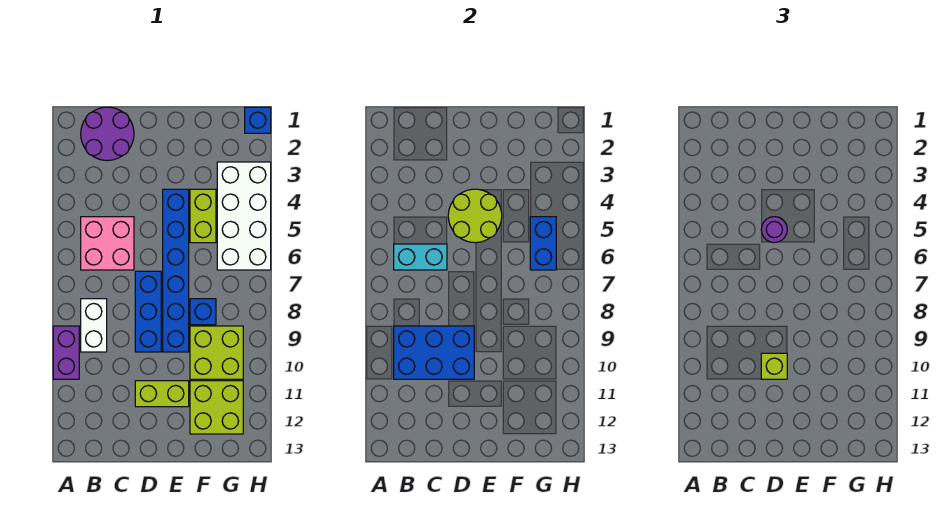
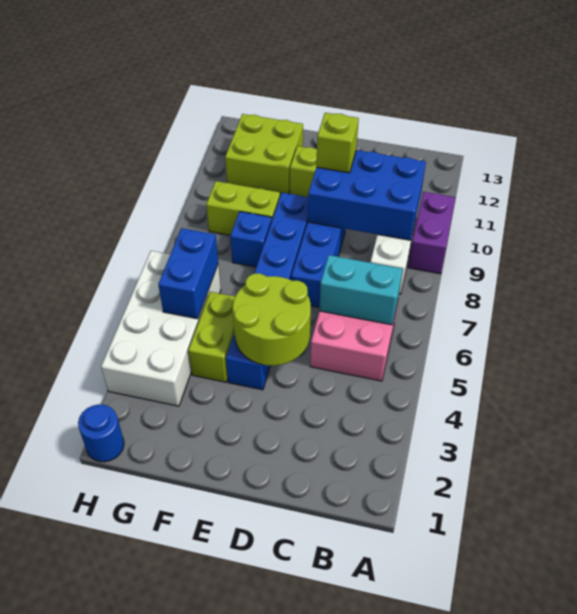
purple 2x2 round brick [81,107,134,161] -> none
purple 1x1 round brick [761,217,787,243] -> none
lime 2x2 brick [190,326,243,379] -> lime 1x2 brick [206,181,280,235]
blue 1x1 brick [245,107,271,133] -> blue 1x1 round brick [78,405,124,462]

